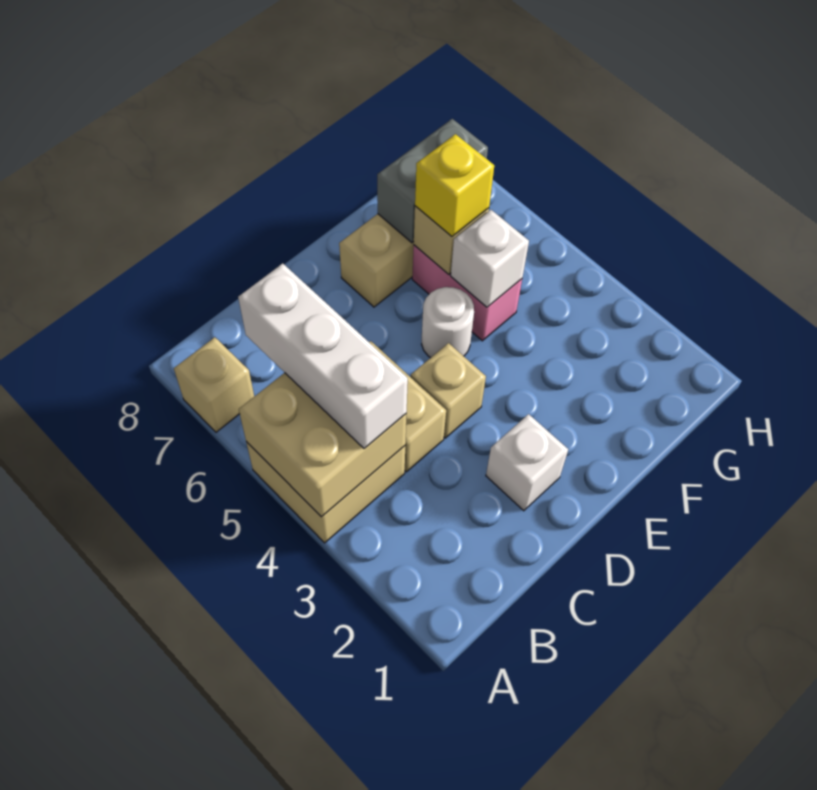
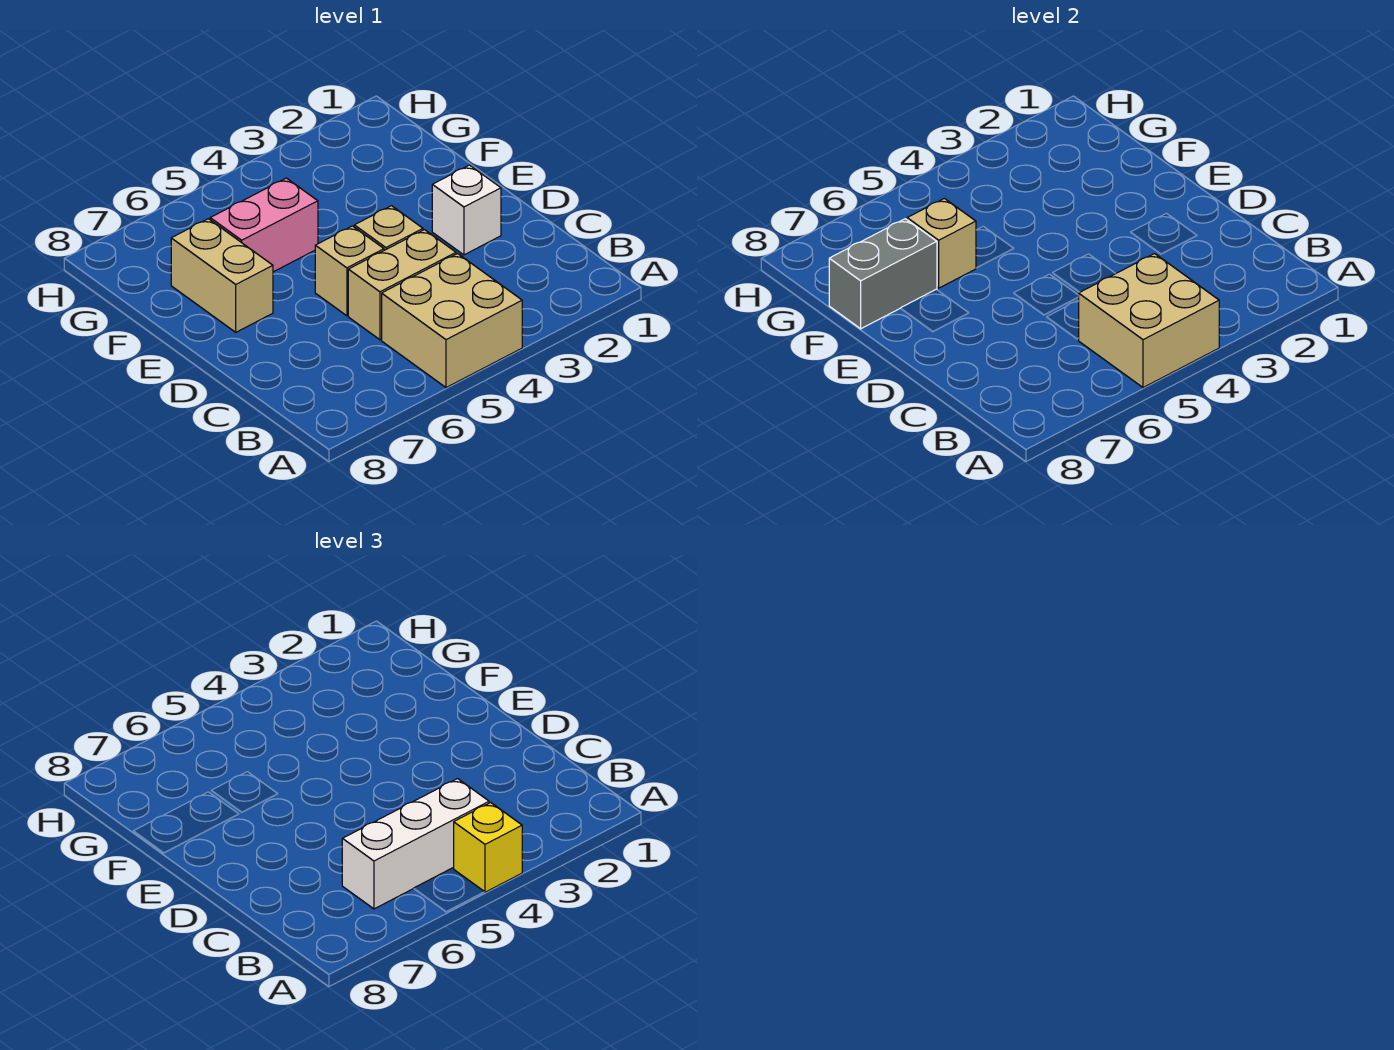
tan 1x1 brick [174,337,254,432] -> tan 1x1 brick moved to [315,226,384,316]
white 1x1 round brick [422,287,474,358] -> none
white 1x1 brick [451,210,529,307] -> none
yellow 1x1 brick [415,134,494,237] -> yellow 1x1 brick moved to [454,803,522,892]
grey 1x2 brick [377,119,488,243] -> grey 1x2 brick turned to [829,219,937,329]

